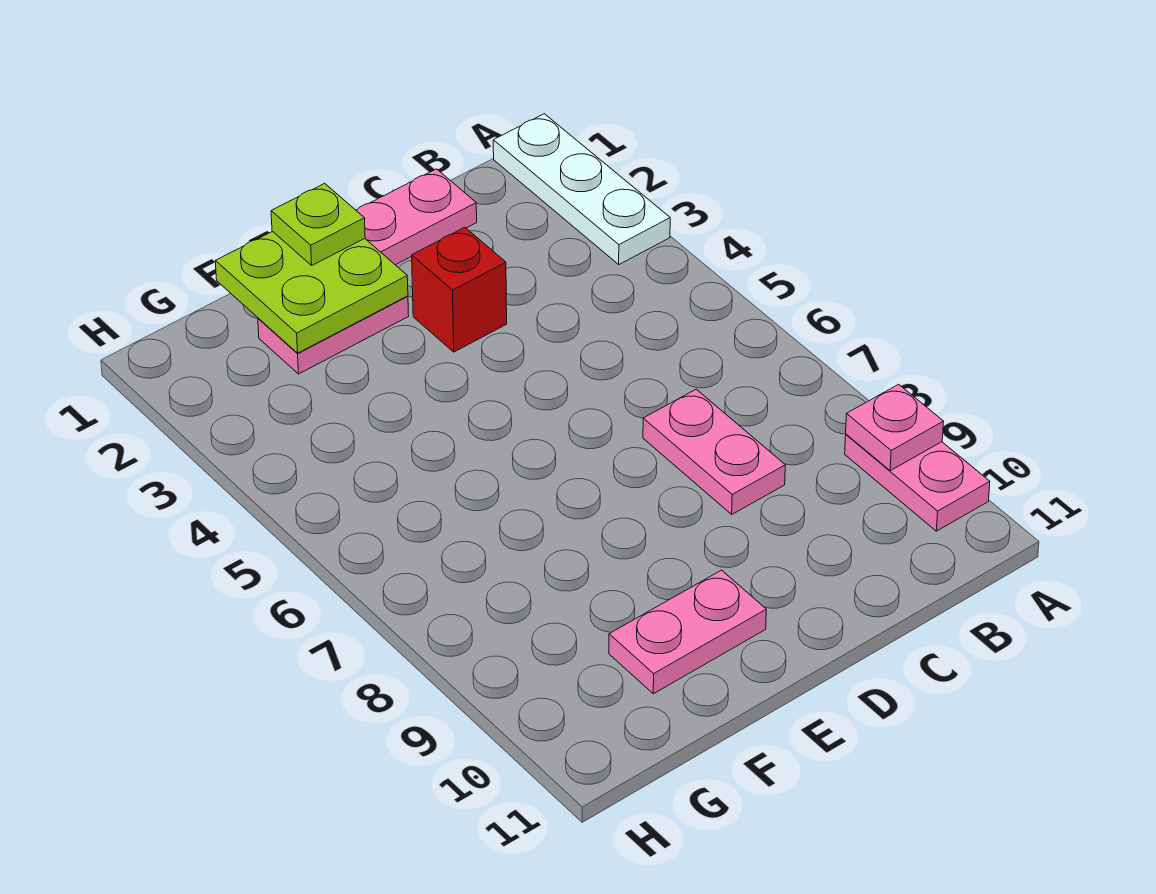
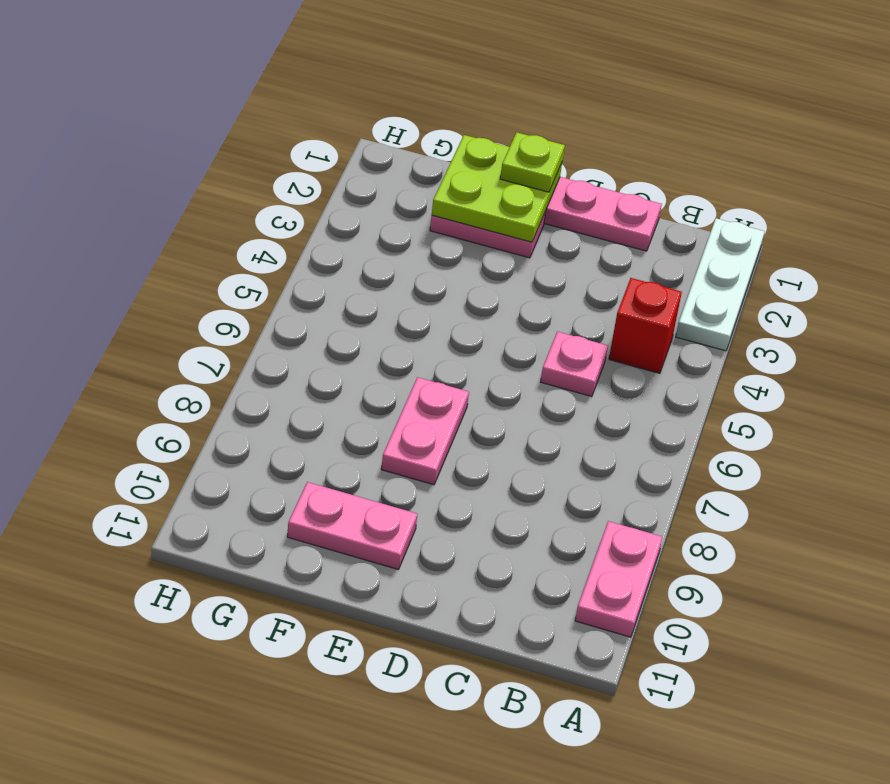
pink 1x1 plate [846,384,944,471] -> pink 1x1 plate moved to [541,332,608,397]
pink 1x2 plate [643,389,785,514] -> pink 1x2 plate moved to [381,377,469,485]
red 1x1 brick [412,227,507,352] -> red 1x1 brick moved to [609,278,682,373]

